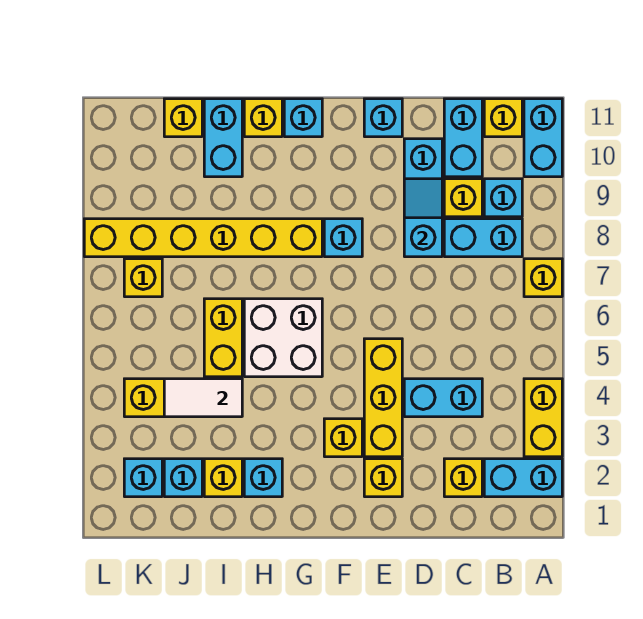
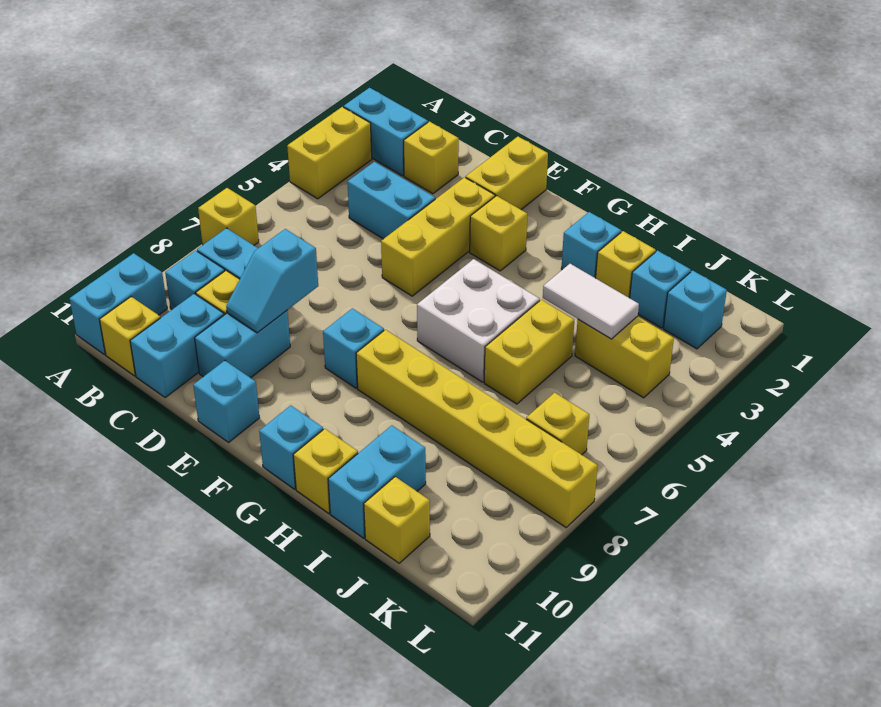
yellow 1x1 brick [364,459,402,497] -> yellow 1x2 brick [466,137,548,210]

